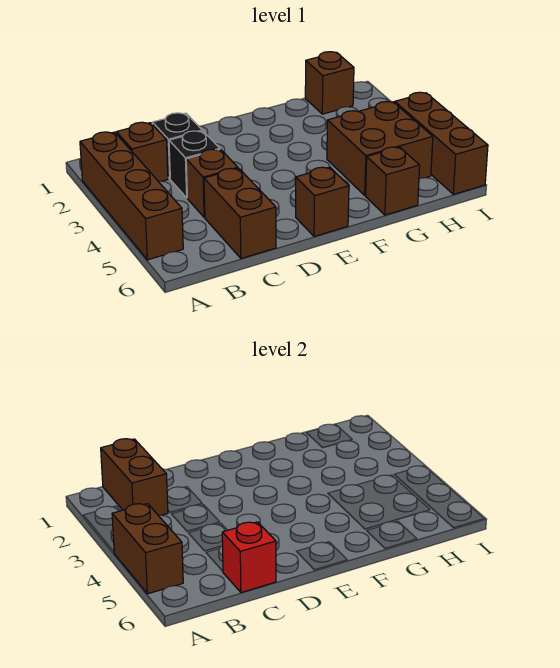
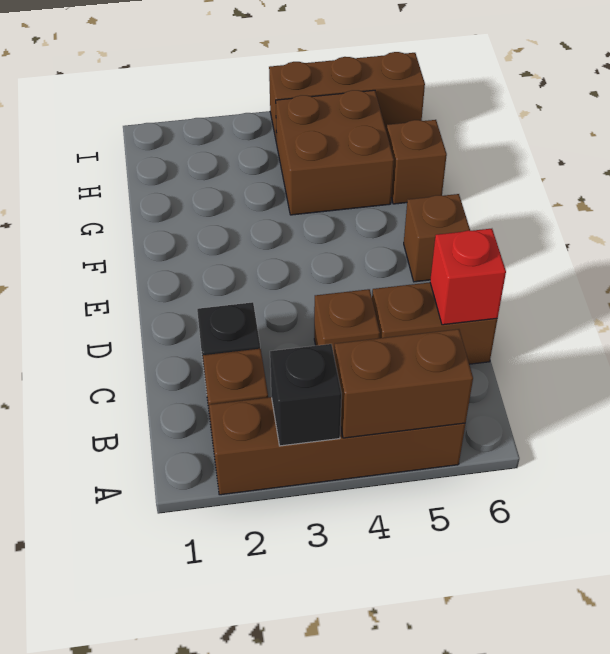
brown 1x2 brick [101,439,168,515] -> none
black 1x1 brick [169,131,220,198] -> black 1x1 brick moved to [270,344,342,446]
brown 1x1 brick [305,52,354,114] -> none

